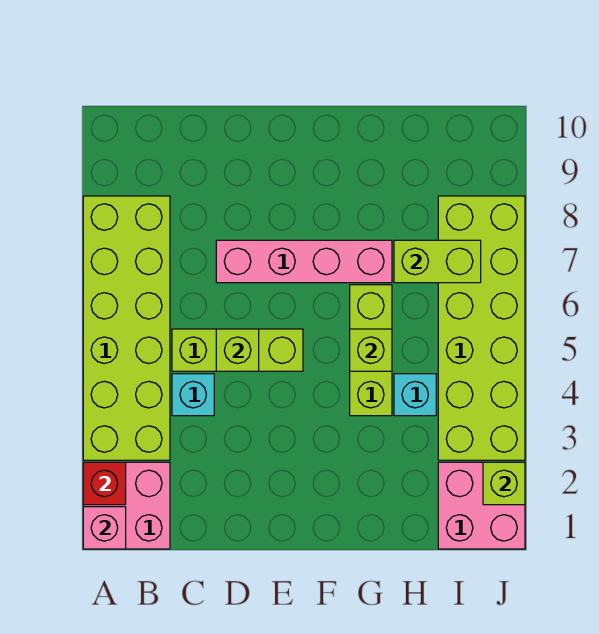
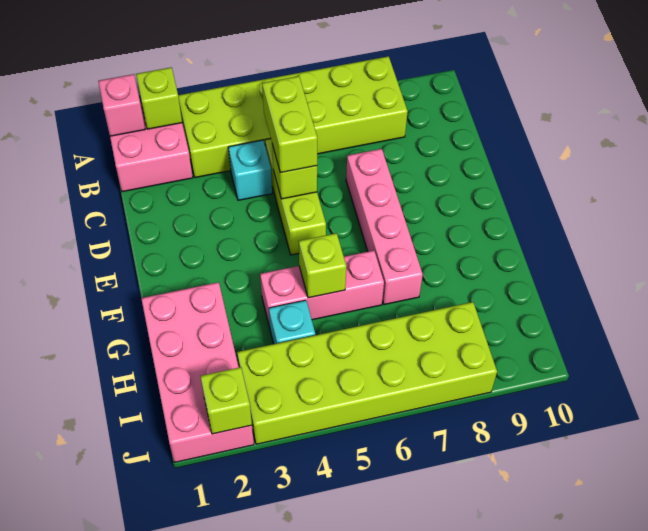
red 1x1 brick [83,462,126,505] -> lime 1x1 brick [136,67,182,129]
lime 1x3 brick [350,285,392,416] -> pink 1x3 brick [260,251,384,327]
lime 1x2 brick [394,240,481,283] -> lime 1x2 brick moved to [262,76,317,173]
pink 2x2 brick [438,462,525,549] -> pink 2x4 brick [141,282,254,462]

